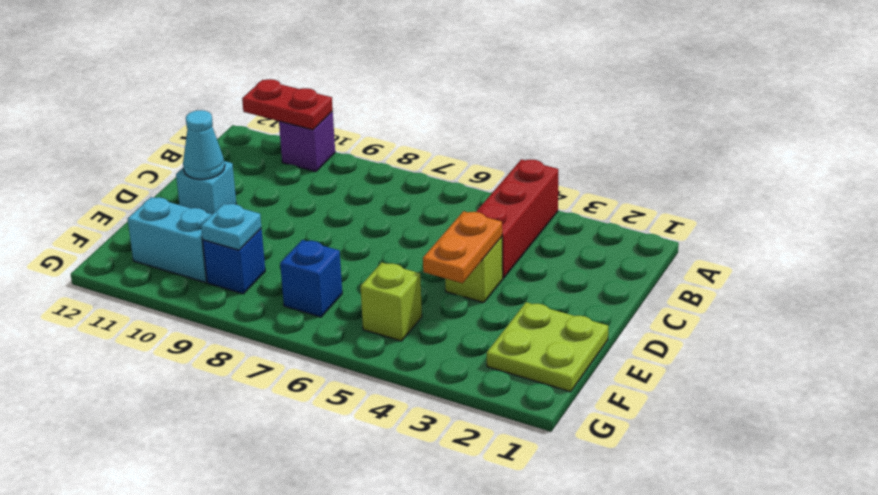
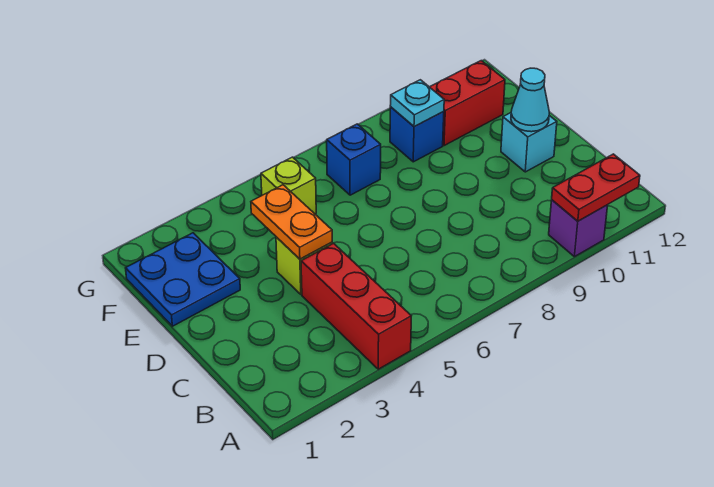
lime 2x2 plate [487,302,608,392] -> blue 2x2 plate [126,233,240,326]
cyan 1x2 brick [128,197,212,282] -> red 1x2 brick [430,61,505,146]

